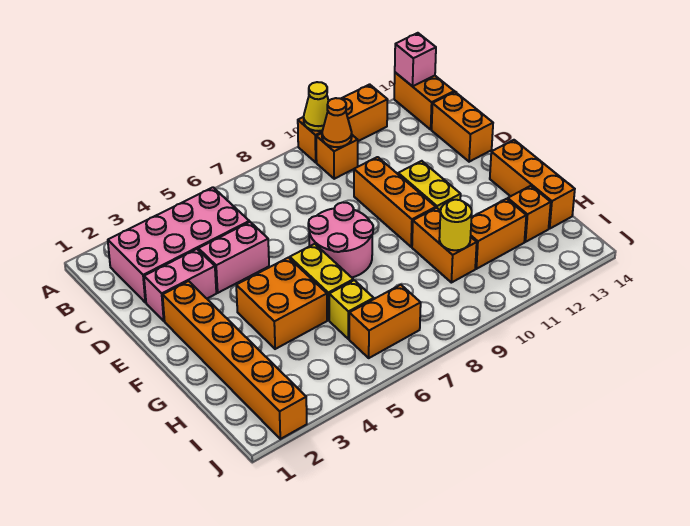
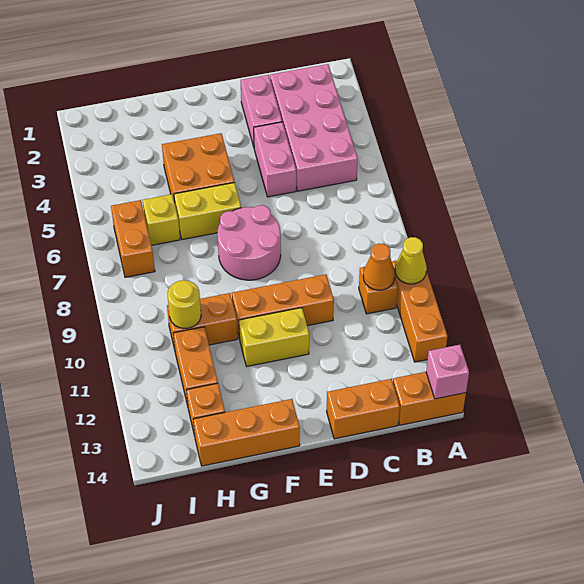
orange 1x6 brick [163,281,307,439] -> none

